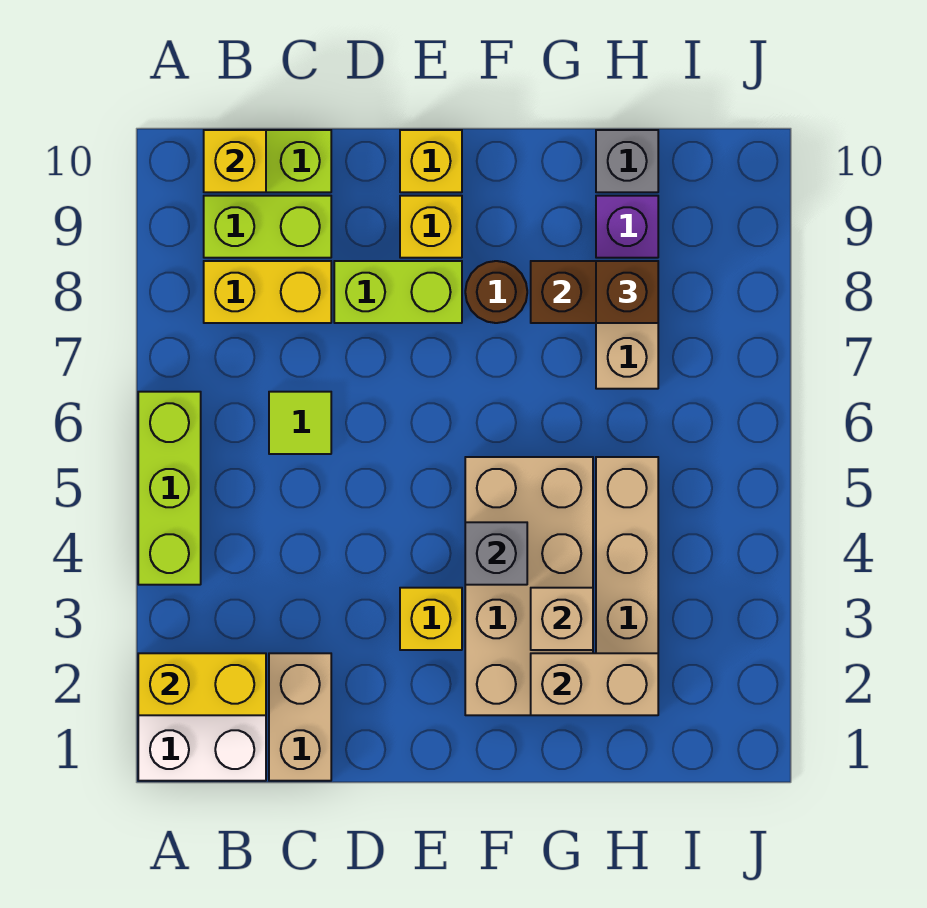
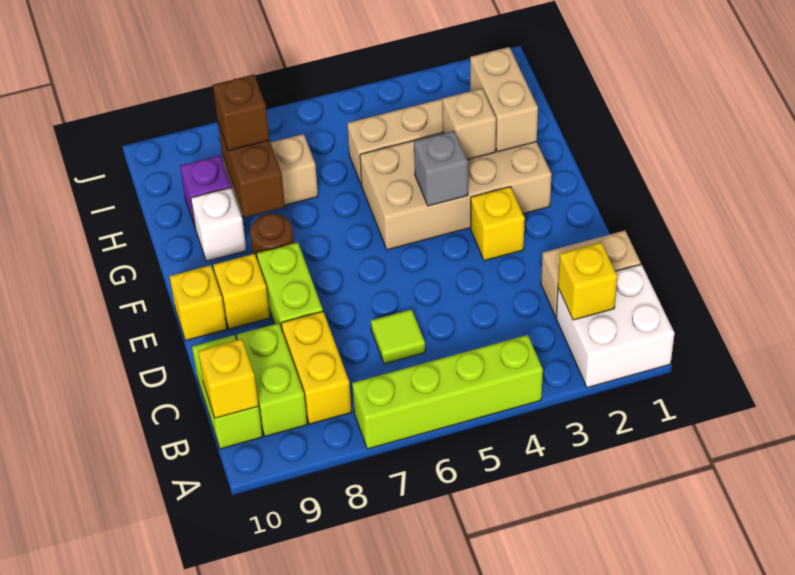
yellow 1x2 brick [138,653,266,715] -> yellow 1x1 brick [558,243,617,320]
lime 1x3 brick [138,392,201,585] -> lime 1x4 brick [352,335,543,449]
none -> white 1x1 brick [191,188,246,261]
grey 1x1 brick [596,130,658,192] -> none

